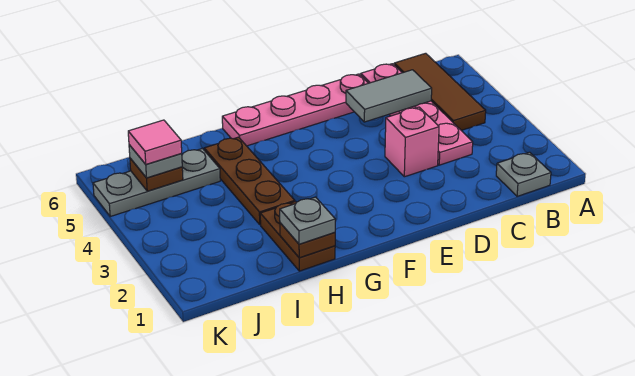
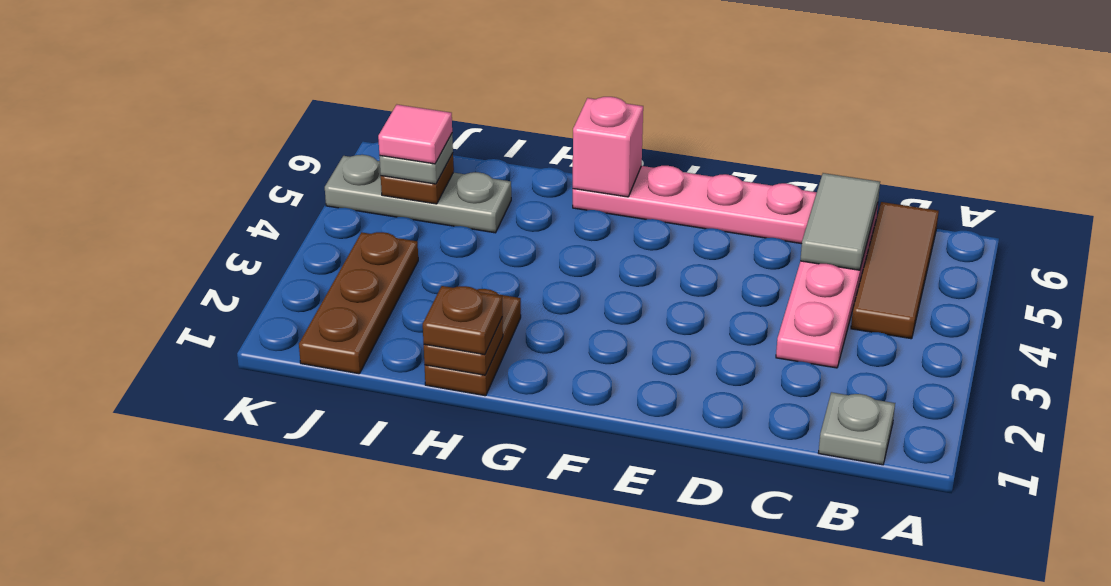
grey 1x2 tile [346,70,432,122] -> grey 1x2 tile turned to [800,173,880,270]
pink 1x1 brick [385,107,439,177] -> pink 1x1 brick moved to [573,97,643,197]
grey 1x1 plate [280,197,335,244] -> brown 1x1 plate [423,286,503,355]
brown 1x3 plate [204,137,295,225] -> brown 1x3 plate moved to [299,232,418,374]

